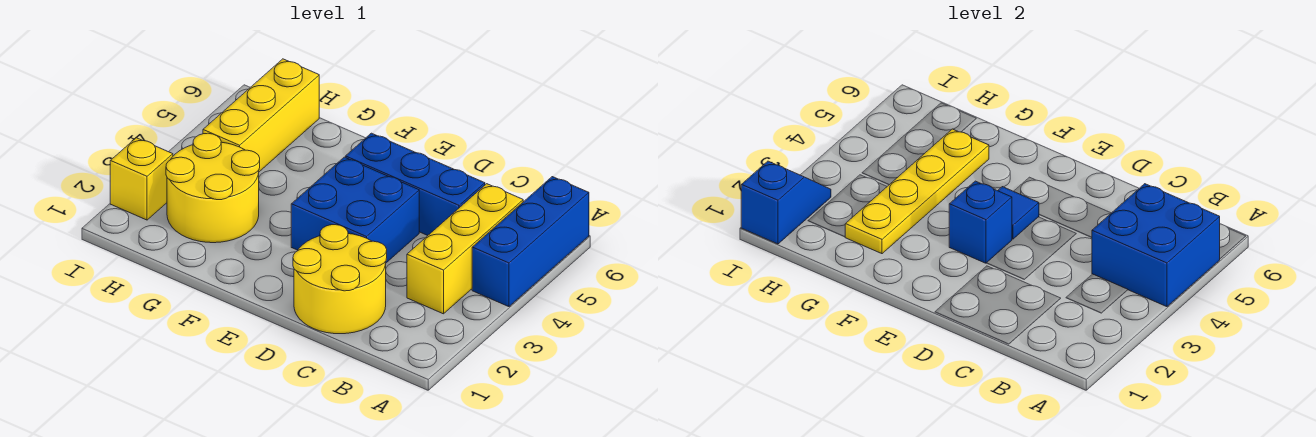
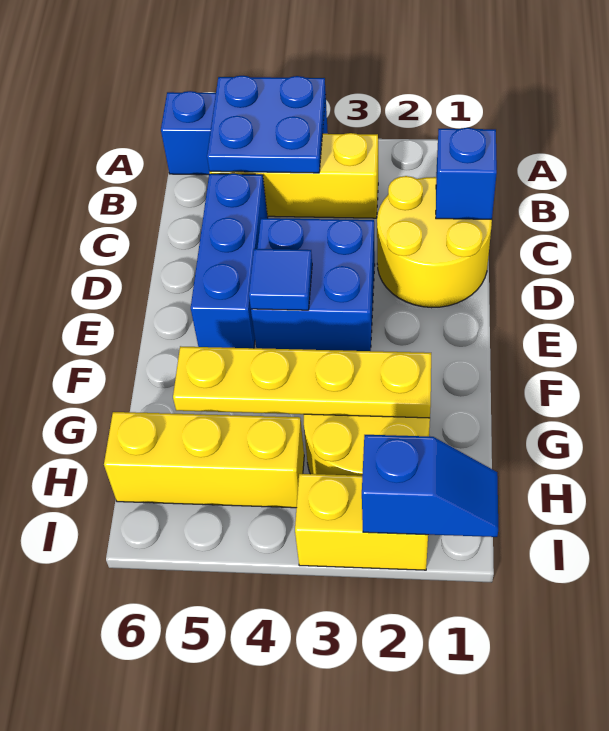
blue 2x2 brick [1092,184,1220,307] -> blue 2x2 plate [207,76,326,173]
blue 1x1 brick [949,181,1012,263] -> blue 1x1 brick moved to [436,128,497,219]
blue 1x2 slope [741,161,831,244] -> blue 1x2 slope turned to [362,435,498,537]
yellow 1x1 brick [110,138,173,220] -> yellow 1x2 brick [295,474,428,570]

